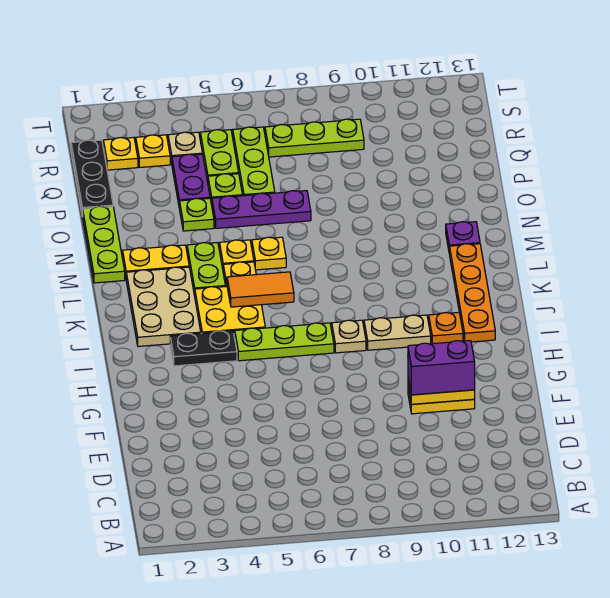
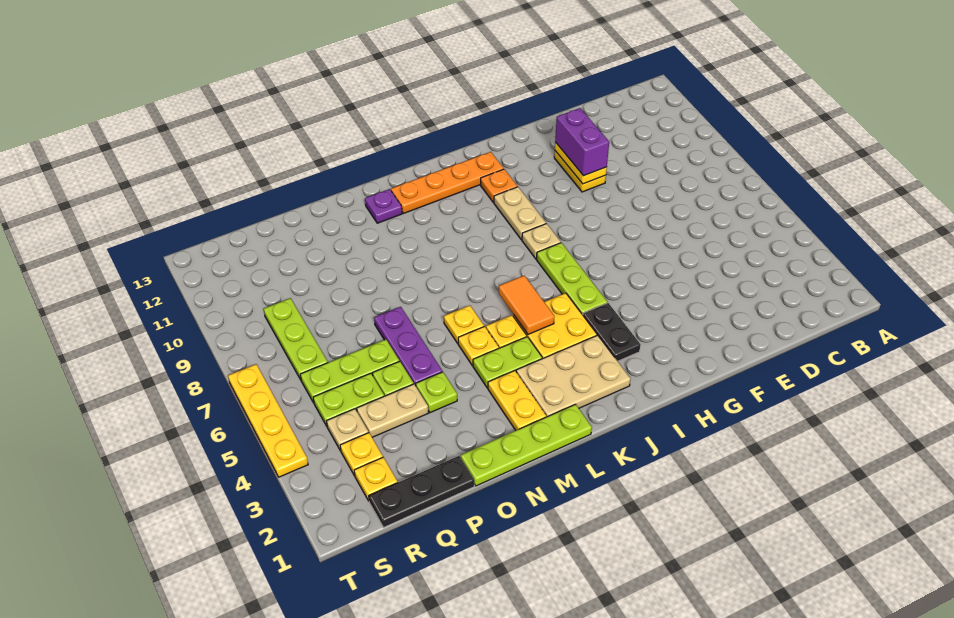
lime 1x3 plate [83,206,125,283] -> lime 1x4 plate [461,404,592,486]
purple 1x2 plate [172,154,210,209] -> tan 1x2 plate [357,384,428,437]
none -> yellow 1x4 plate [228,364,308,477]

